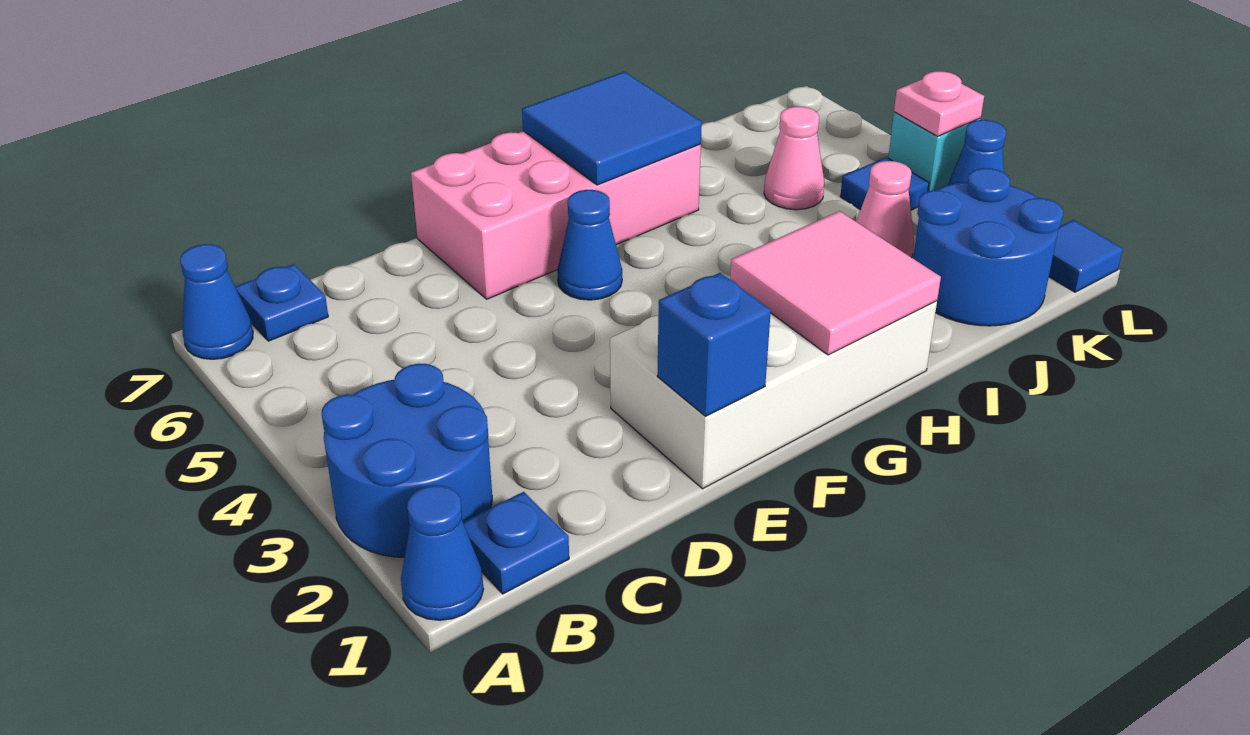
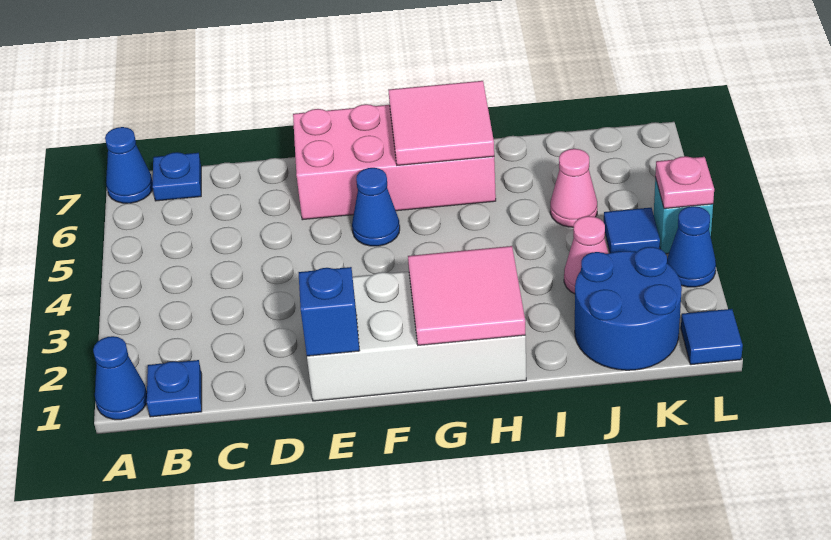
blue 2x2 round brick [322,364,492,557] -> none
blue 2x2 tile [522,72,702,185] -> pink 2x2 tile [388,81,494,165]

